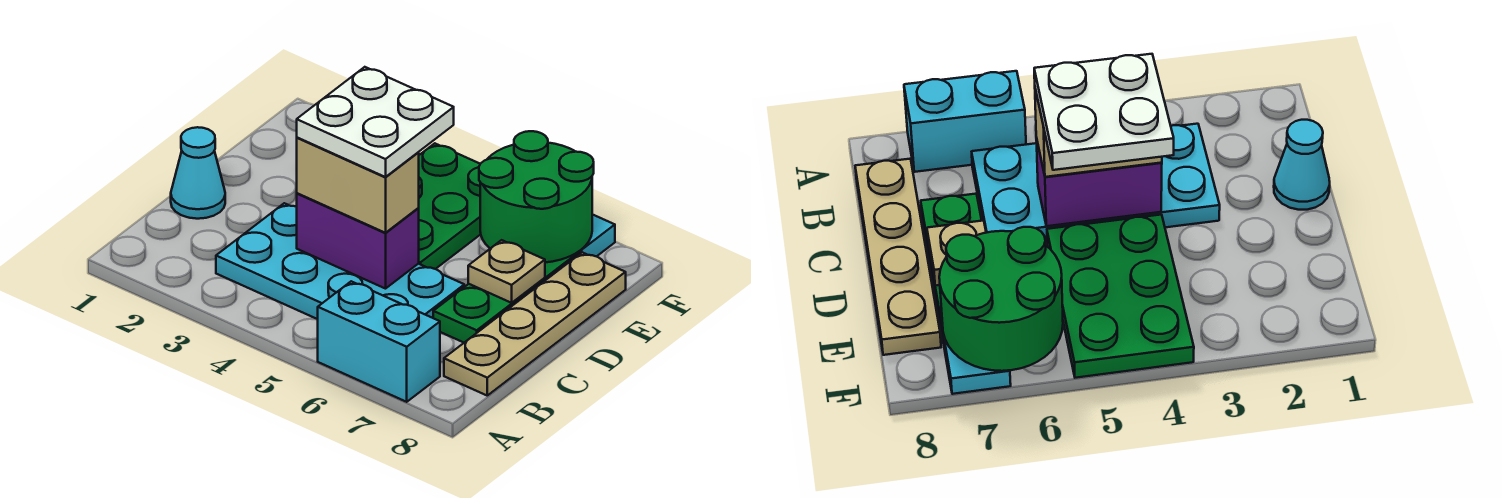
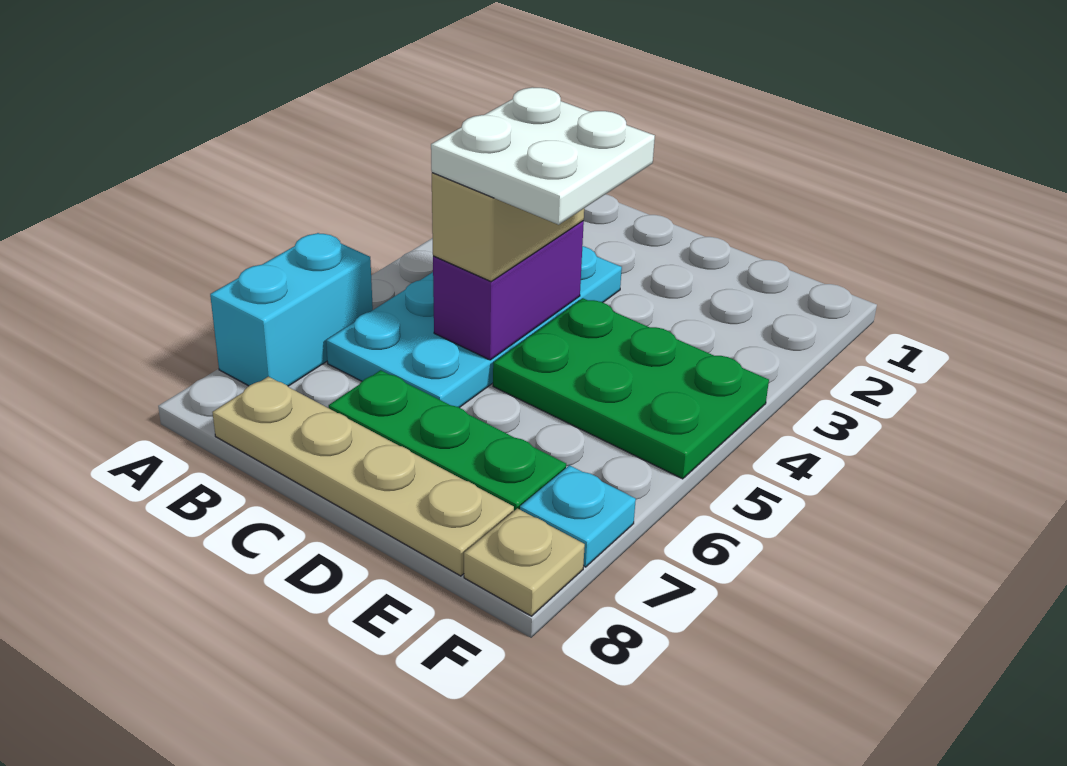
cyan 1x1 cone [171,127,225,219] -> none
tan 1x1 plate [468,240,545,303] -> tan 1x1 plate moved to [464,508,585,616]
green 2x2 round brick [479,131,594,262] -> none

